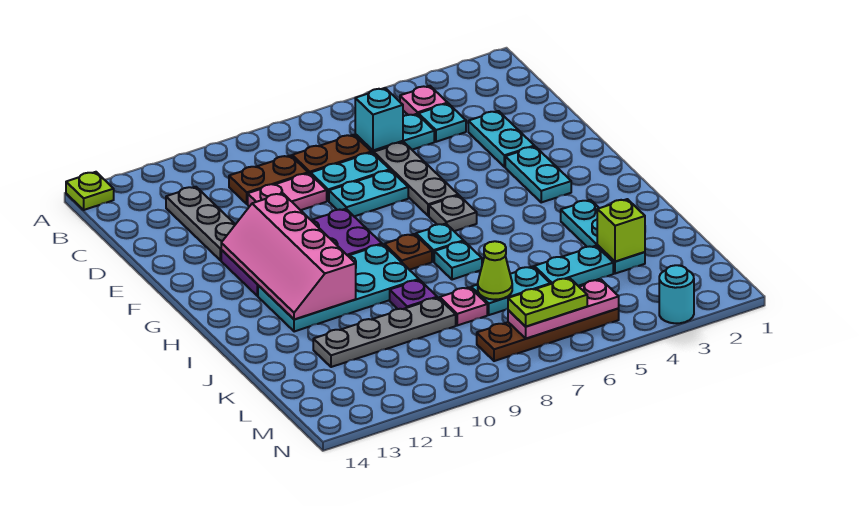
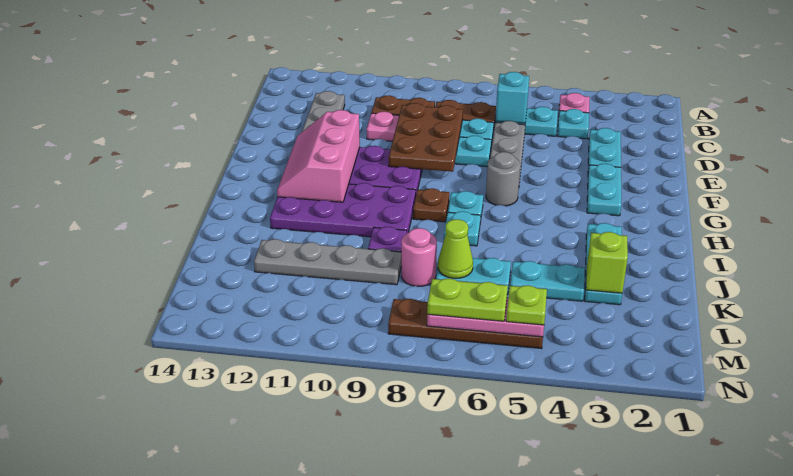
lime 1x1 plate [66,172,114,210] -> lime 1x1 plate moved to [506,285,547,325]
none -> brown 2x3 plate [389,103,463,172]
pink 2x4 slope [221,193,356,320] -> pink 2x3 slope [277,110,360,202]
grey 1x1 plate [429,195,477,231] -> grey 1x1 round brick [486,152,520,206]
cyan 2x4 plate [258,244,419,332] -> purple 2x4 plate [270,183,416,237]
pink 1x1 plate [440,287,487,325] -> pink 1x1 round brick [401,228,437,286]
cyan 1x1 round brick [659,265,694,323] -> none

